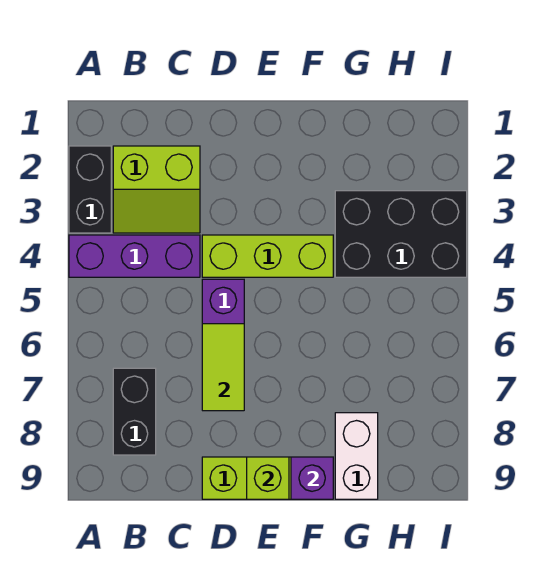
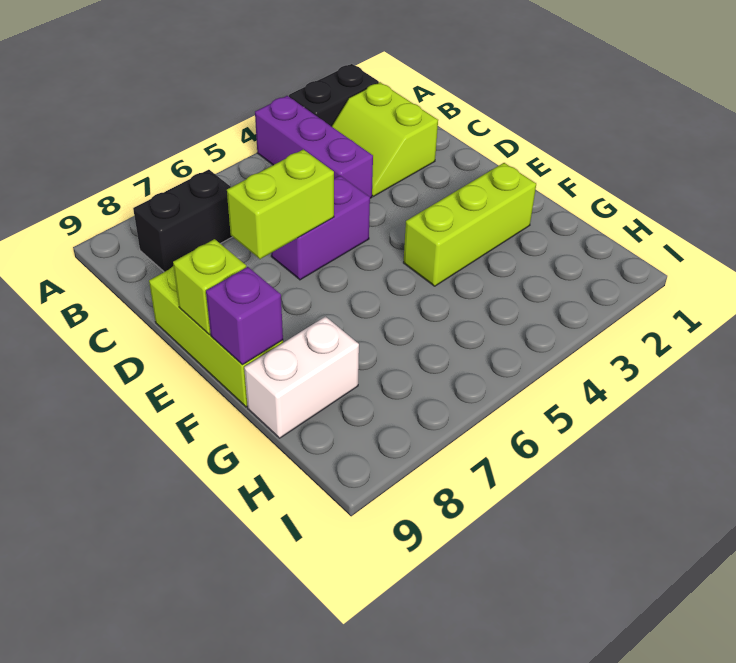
lime 1x3 brick [202,235,333,277] -> lime 1x3 brick turned to [404,163,536,286]
lime 1x2 tile [202,324,244,411] -> lime 1x2 brick [227,149,334,259]
black 2x3 brick [335,191,467,277] -> none

